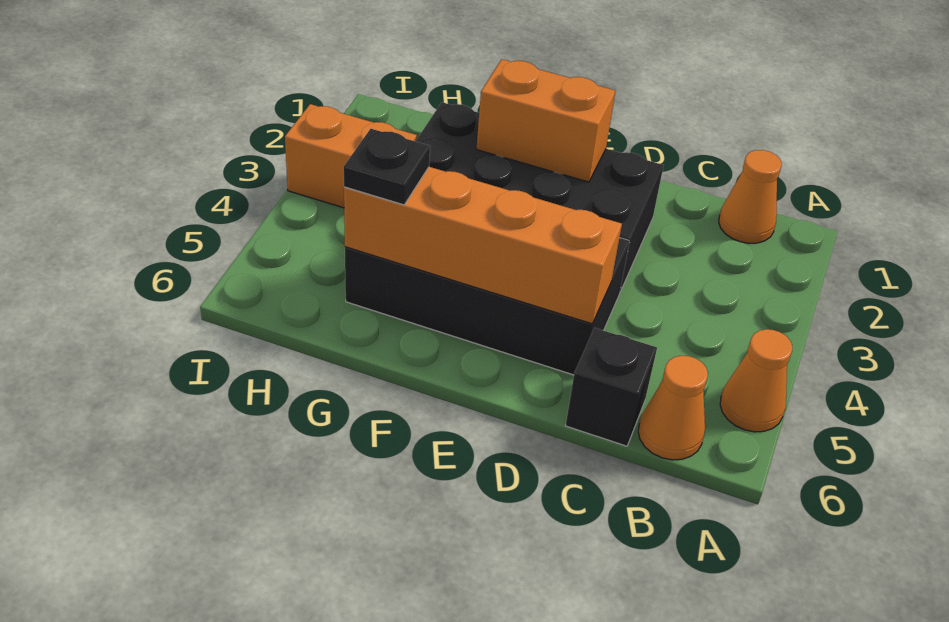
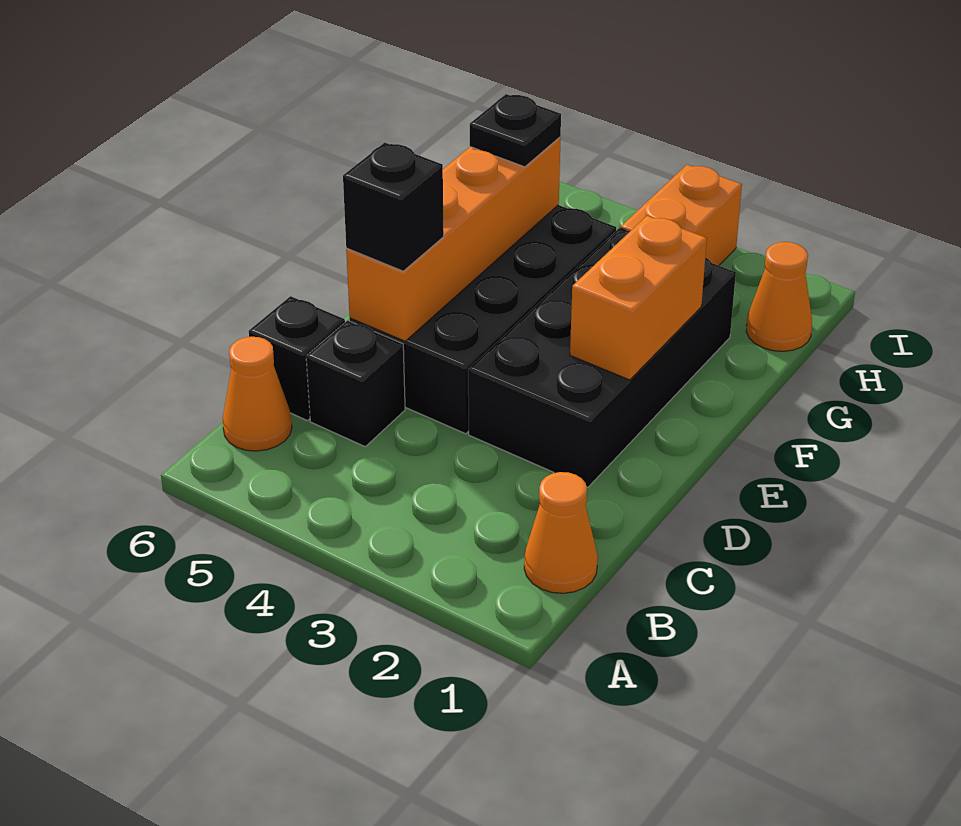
orange 1x1 cone [720,329,792,432] -> orange 1x1 cone moved to [746,242,812,351]
none -> black 1x1 brick [306,320,405,446]
none -> black 1x1 brick [343,143,444,271]

